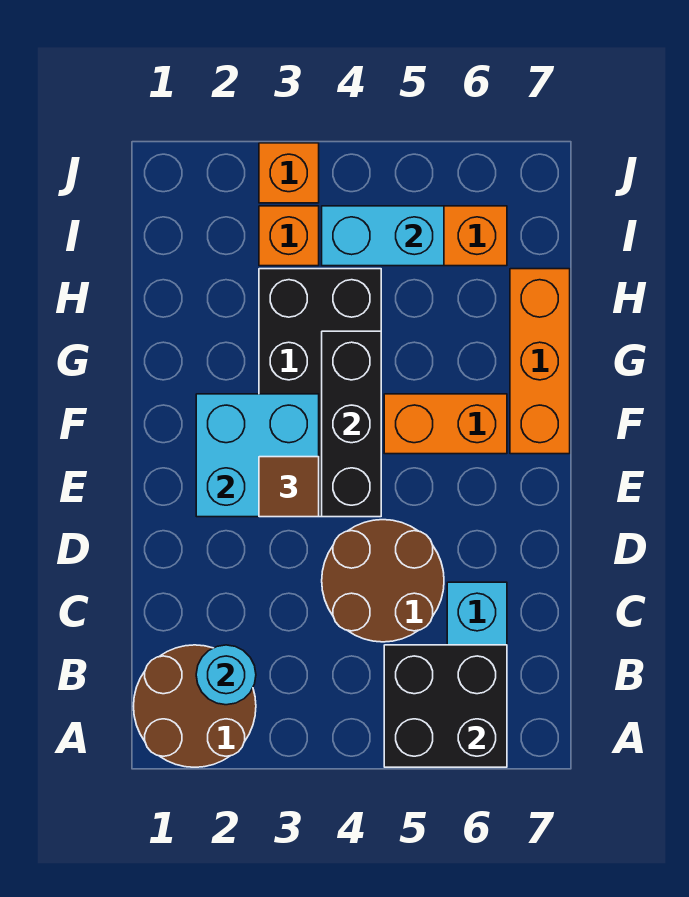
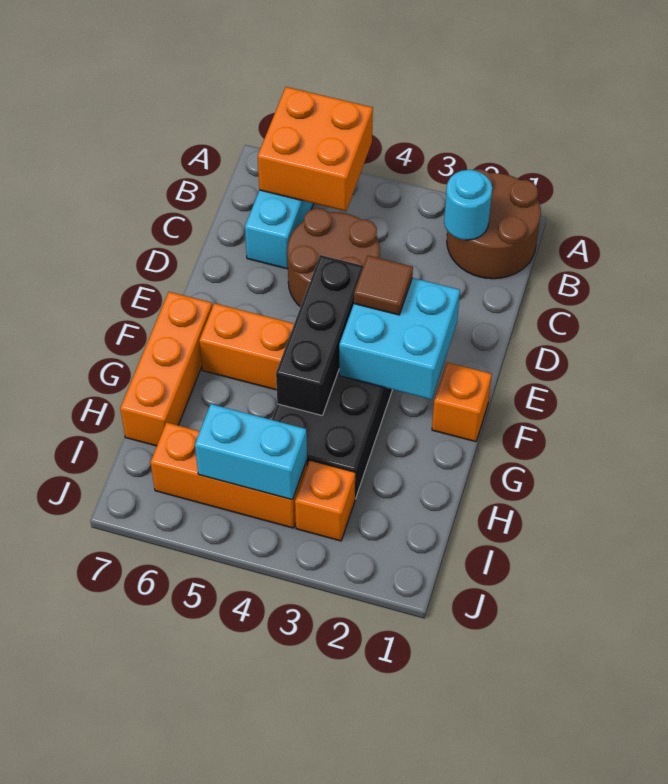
black 2x2 brick [384,645,507,767] -> orange 2x2 brick [258,87,373,211]
orange 1x1 brick [259,143,319,203] -> orange 1x1 brick moved to [432,362,492,442]

